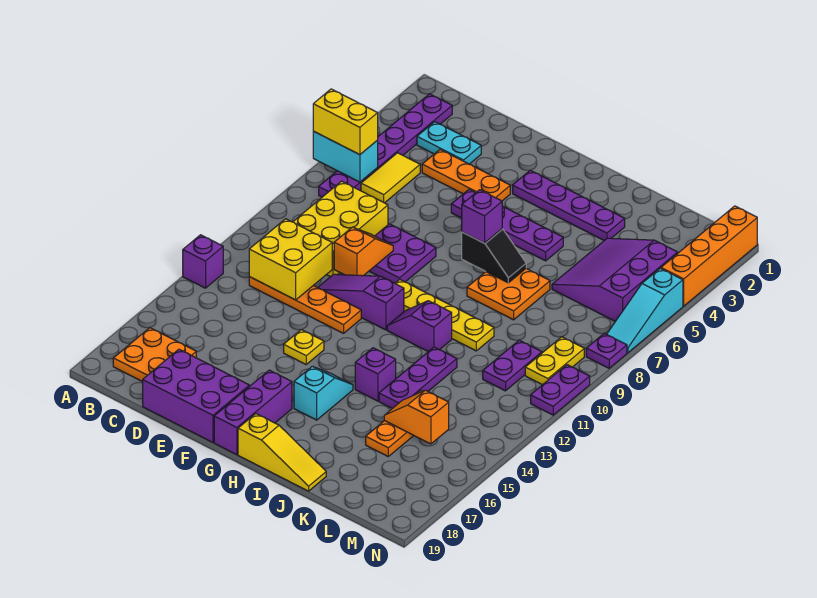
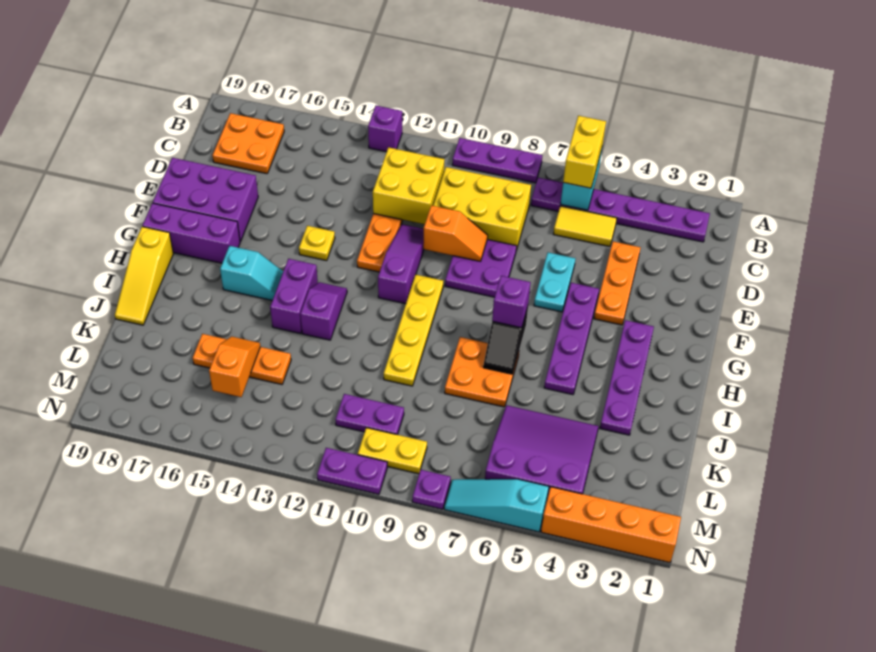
cyan 1x2 plate [417,122,481,164] -> cyan 1x2 plate moved to [534,252,576,312]
purple 2x3 brick [143,349,249,442] -> purple 2x3 brick turned to [153,158,258,242]
purple 1x2 slope [387,301,452,352] -> purple 1x2 slope moved to [300,282,347,340]
purple 1x1 brick [355,348,396,401] -> purple 1x2 brick [270,259,318,334]
purple 1x3 plate [379,347,457,409] -> purple 1x3 plate moved to [452,138,542,183]

